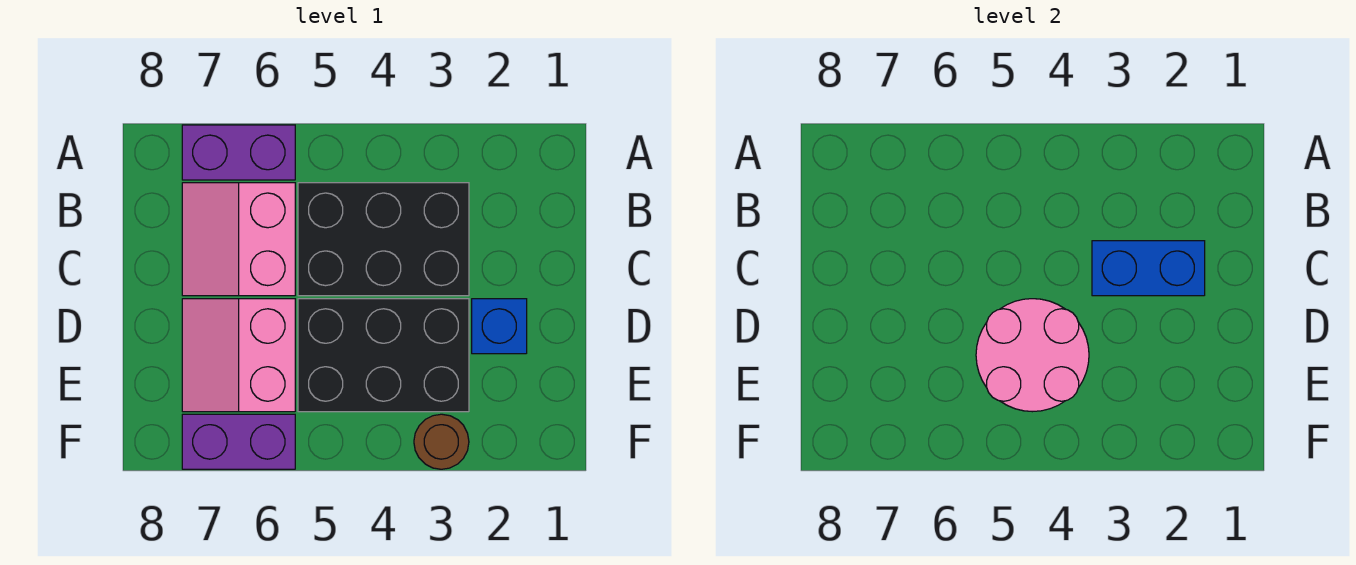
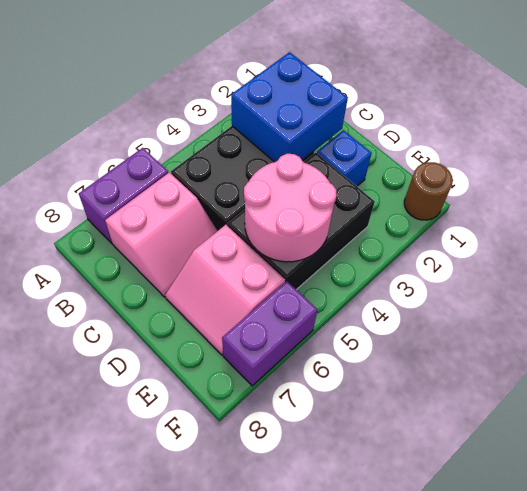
pink 2x2 slope [182,183,295,296] -> pink 2x2 slope turned to [105,172,217,297]
blue 1x2 brick [1092,241,1205,296] -> blue 2x2 brick [231,52,348,162]
brown 1x1 round brick [414,414,469,469] -> brown 1x1 round brick moved to [404,162,453,220]

